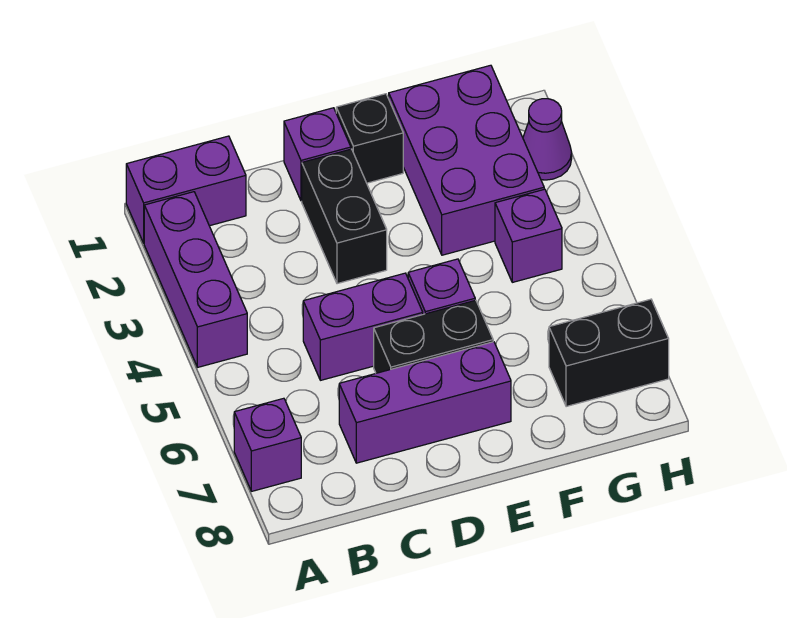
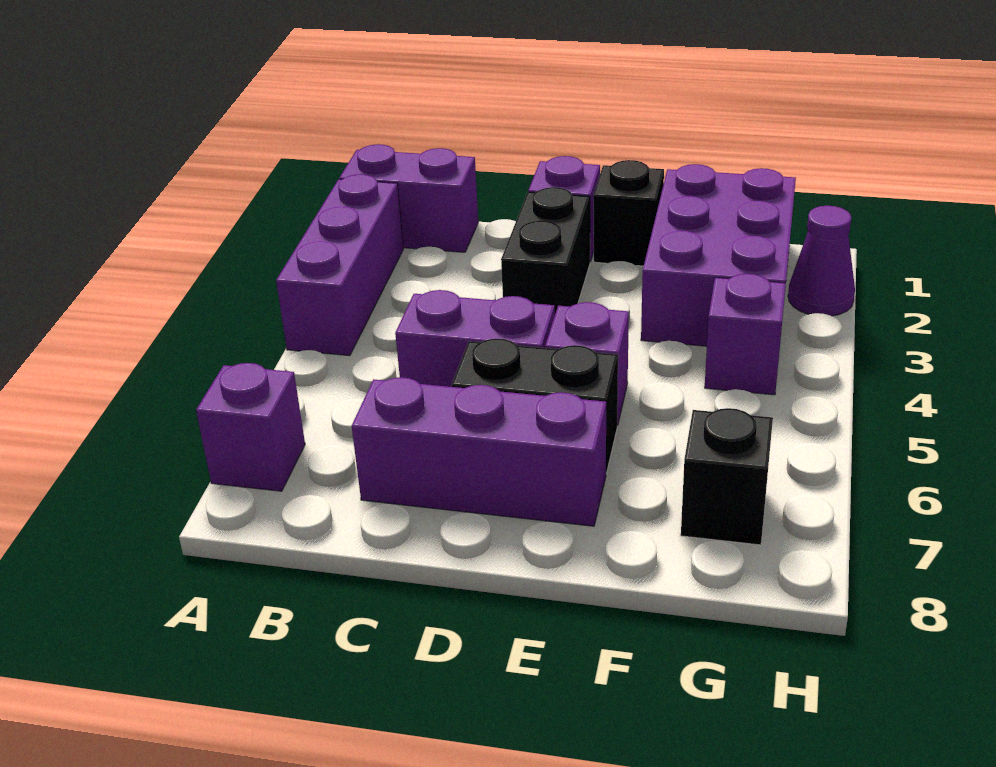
black 1x2 brick [549,299,669,407] -> black 1x1 brick [681,408,773,545]

